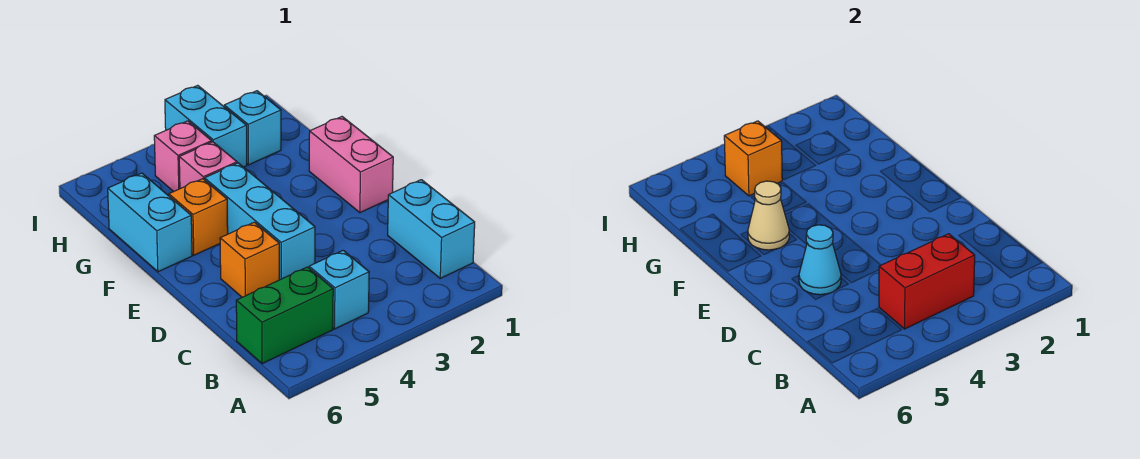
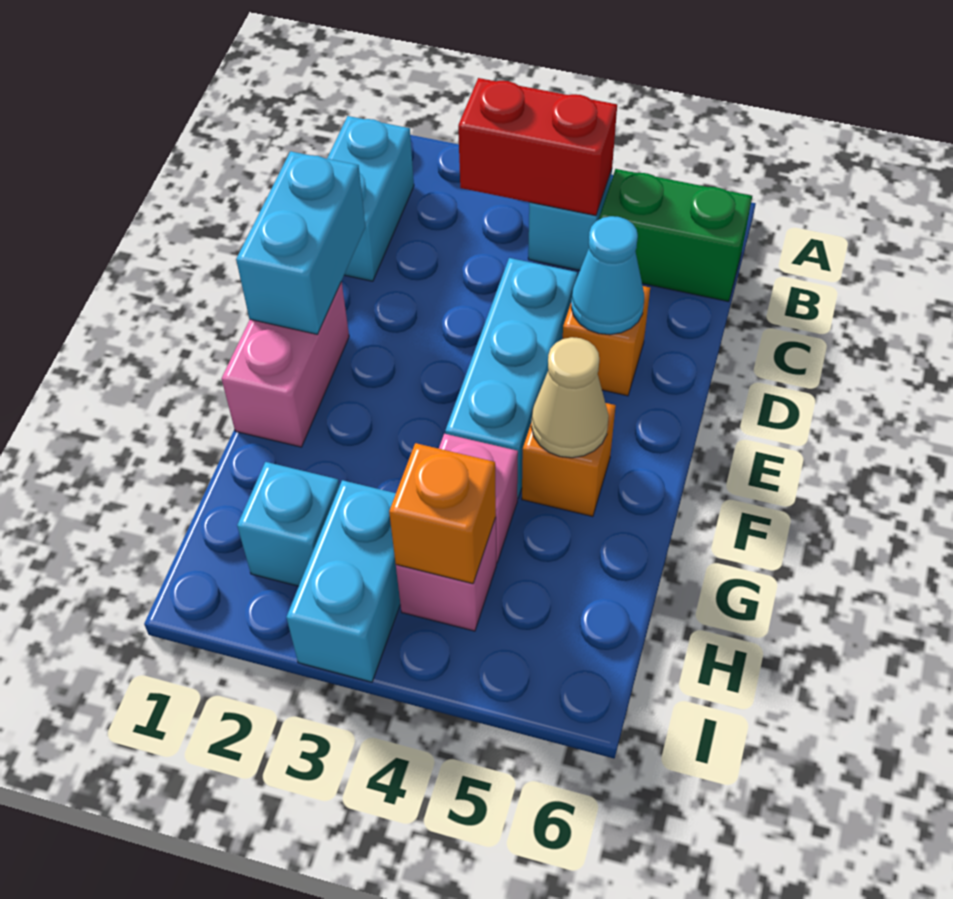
cyan 1x2 brick [108,173,192,272] -> cyan 1x2 brick moved to [236,151,365,334]

